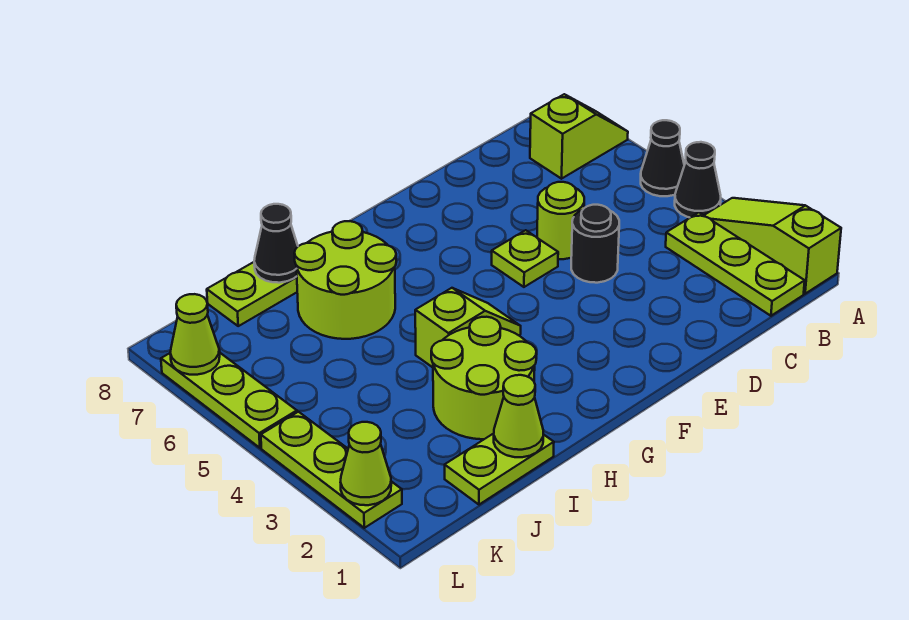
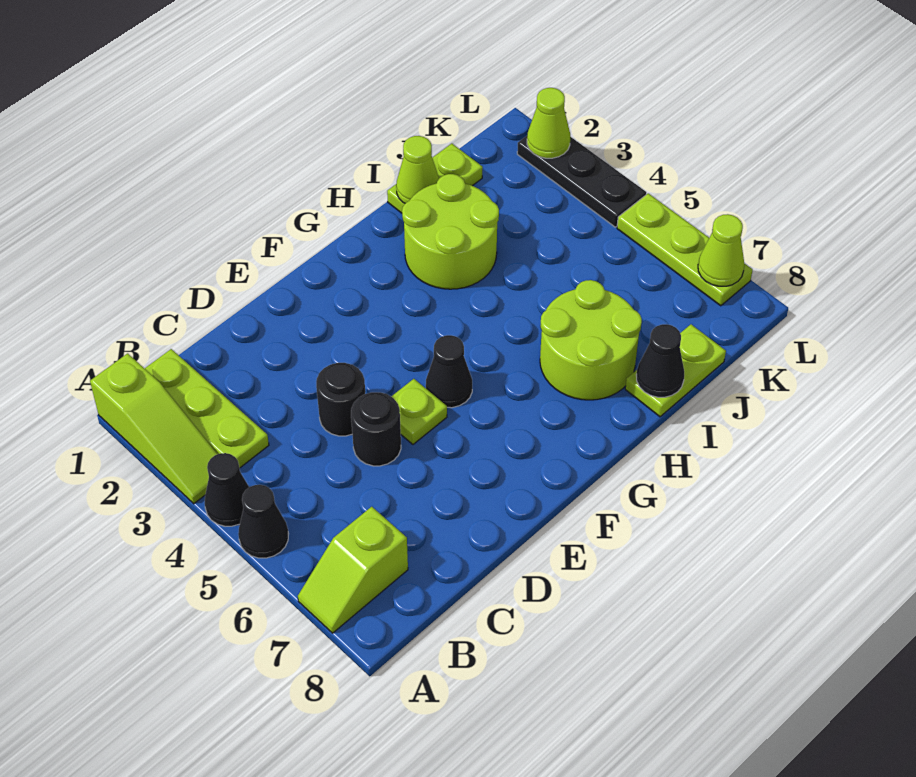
lime 1x1 round brick [537,182,584,259] -> black 1x1 round brick [351,392,401,466]
none -> black 1x1 cone [426,335,472,408]
lime 1x2 slope [415,288,521,367] -> none
lime 1x3 plate [261,412,402,528] -> black 1x3 plate [517,136,647,227]

